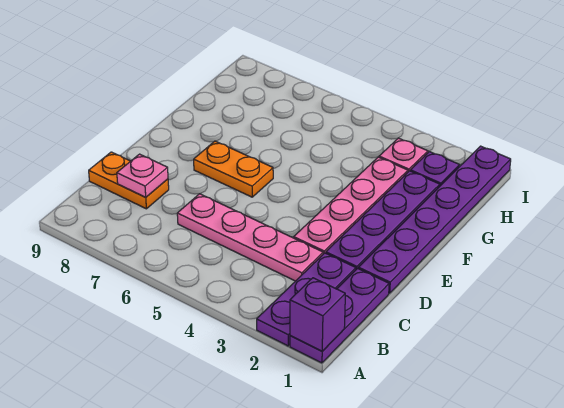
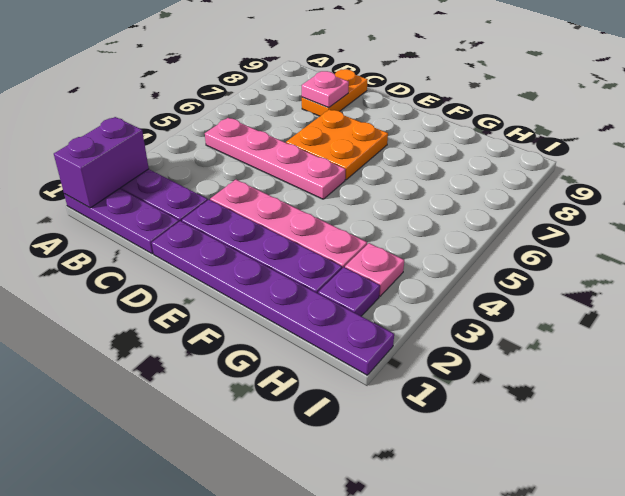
purple 1x1 brick [290,278,345,351] -> purple 1x2 brick [54,117,149,208]
pink 1x4 plate [177,194,323,281] -> pink 1x4 plate turned to [205,118,346,199]
orange 1x2 plate [194,141,273,197] -> orange 2x2 plate [286,110,388,180]

